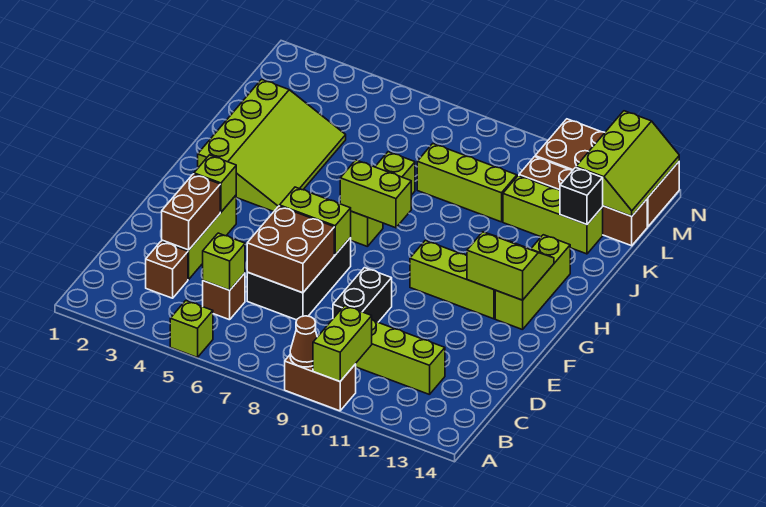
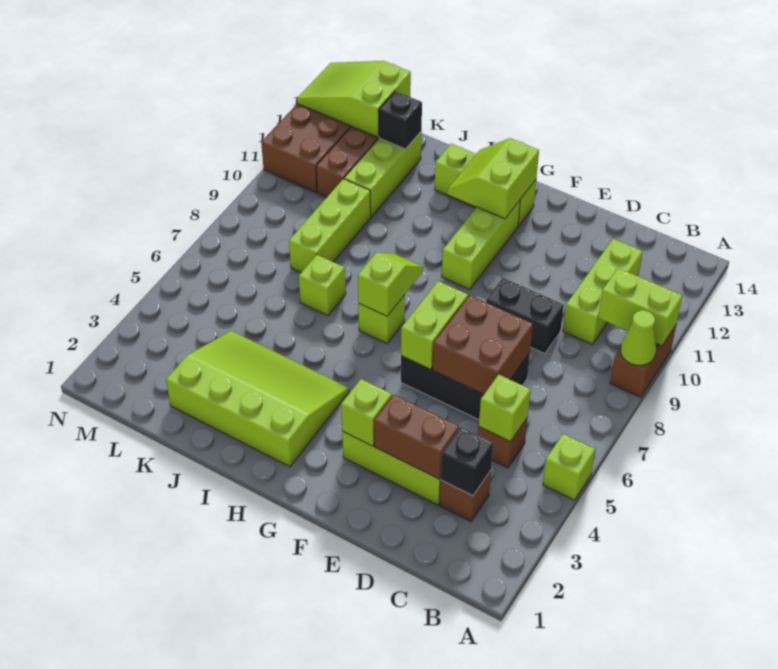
brown 1x1 cone [290,316,317,367] -> lime 1x1 cone [621,310,656,365]
none -> black 1x1 brick [441,427,493,496]
lime 1x2 brick [340,160,411,228] -> lime 1x2 slope [358,252,423,316]
lime 2x3 slope [576,111,679,216] -> lime 2x3 slope turned to [297,61,411,137]

